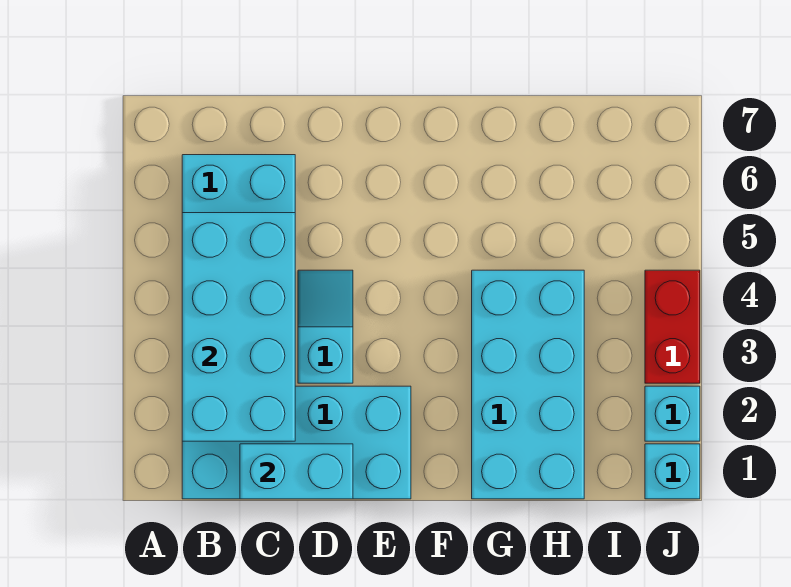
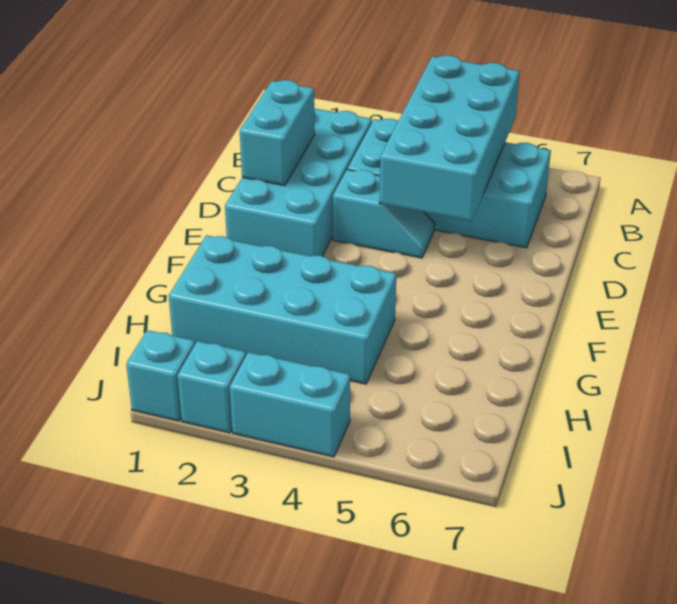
cyan 2x4 brick [182,213,295,441] -> cyan 2x4 brick turned to [379,55,520,221]
red 1x2 brick [645,270,700,383] -> cyan 1x2 brick [230,352,350,457]

